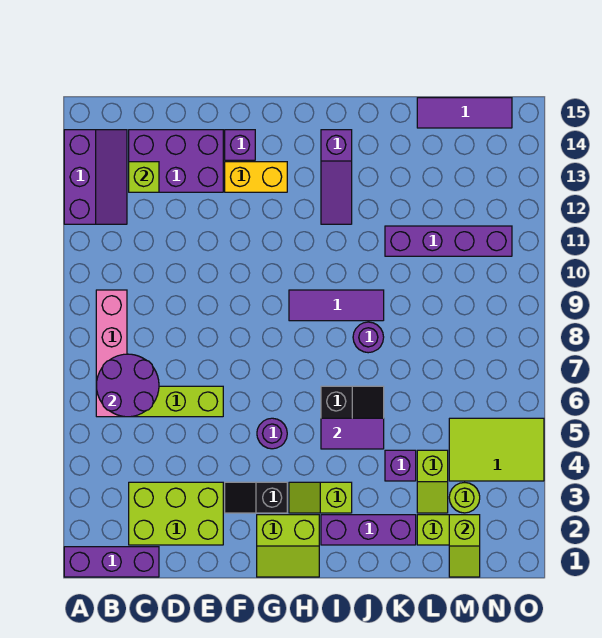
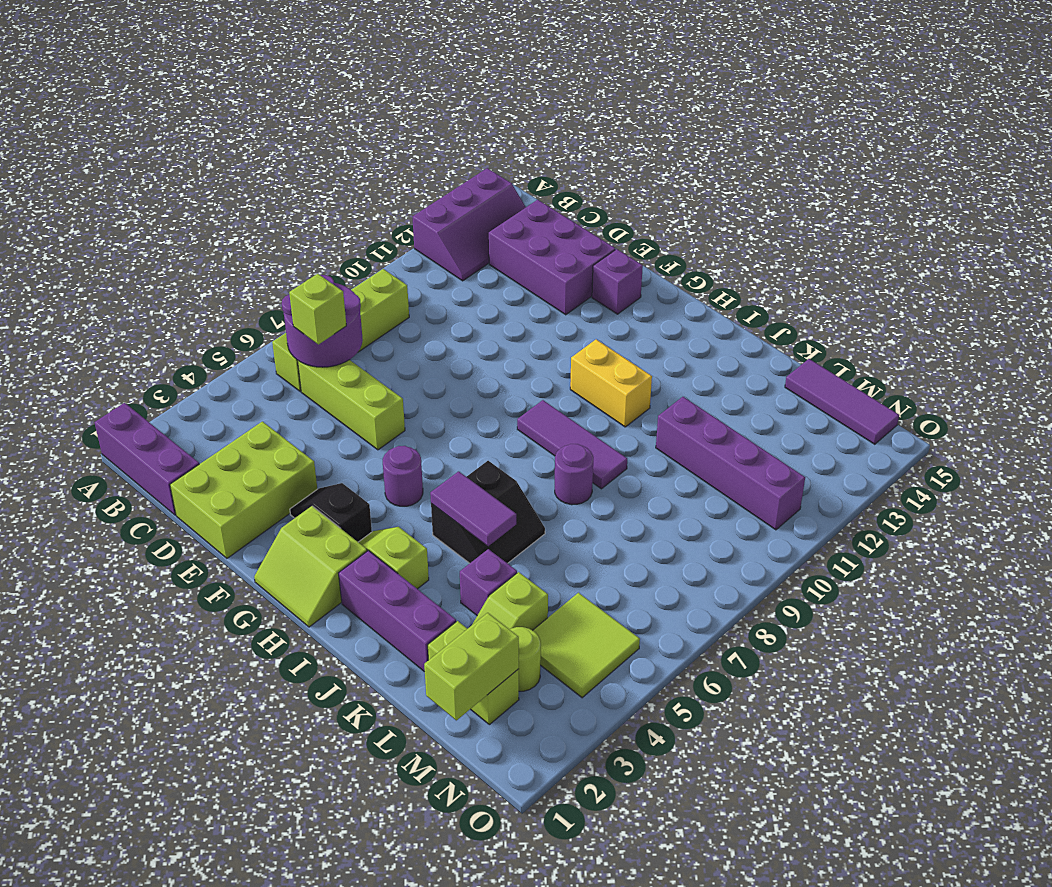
pink 1x4 brick [96,290,127,417] -> lime 1x4 brick [272,269,409,391]
lime 2x3 brick [129,482,223,545] -> lime 2x3 brick turned to [170,421,317,558]
lime 1x1 brick [129,162,159,192] -> lime 1x1 brick moved to [289,274,346,344]
yellow 1x2 brick [225,162,287,192] -> yellow 1x2 brick moved to [570,339,652,427]
purple 1x3 slope [321,130,352,224] -> none
lime 1x2 slope [449,515,480,577] -> lime 1x2 brick [424,613,519,720]
lime 2x3 tile [449,418,544,481] -> lime 2x2 tile [533,593,640,698]

